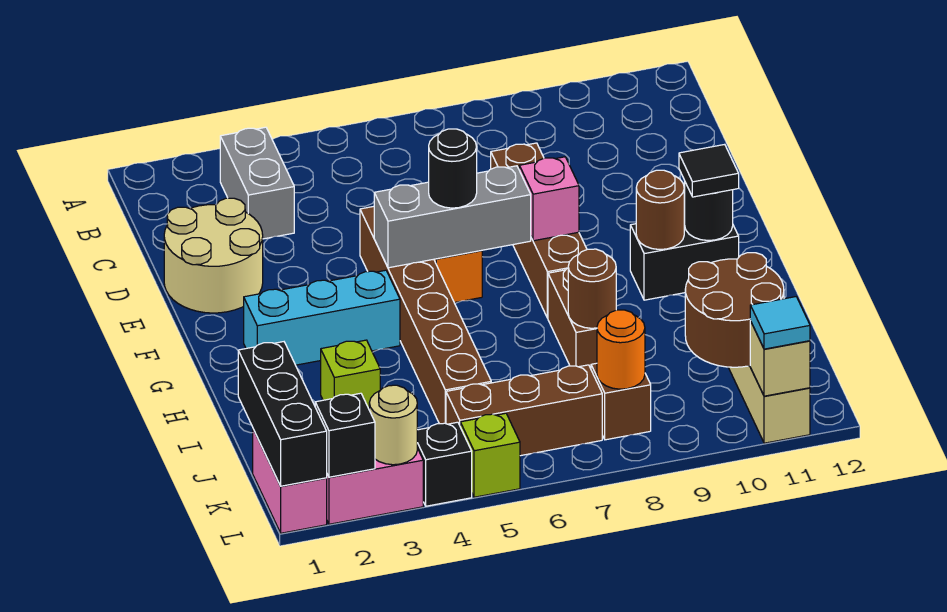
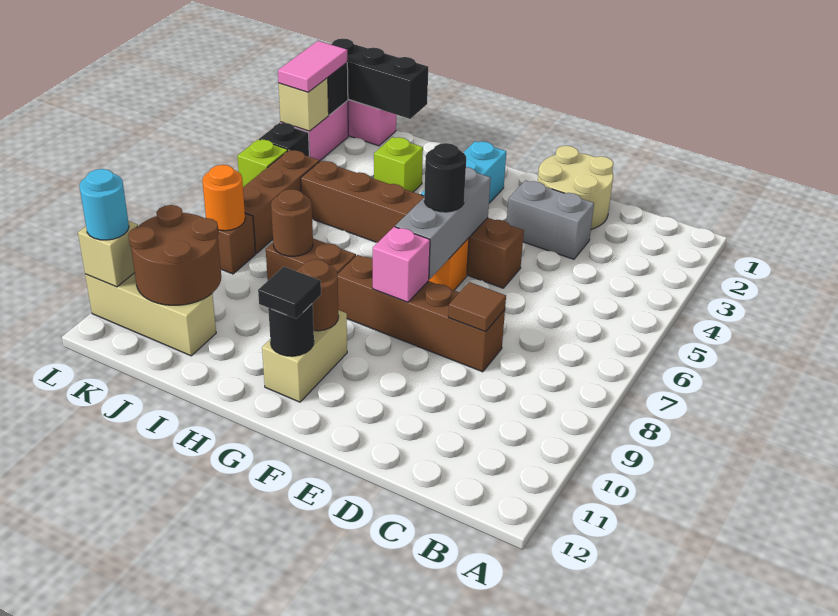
grey 1x2 brick [220,127,294,239] -> grey 1x2 brick moved to [507,180,594,259]
none -> brown 1x1 tile [448,282,506,332]
black 1x2 brick [630,215,739,300] -> tan 1x2 brick [262,310,347,402]
none -> pink 1x2 tile [278,41,347,92]
tan 1x1 round brick [369,385,417,465] -> tan 1x1 brick [279,78,329,131]
cyan 1x1 tile [750,297,810,349] -> cyan 1x1 round brick [79,169,129,240]

